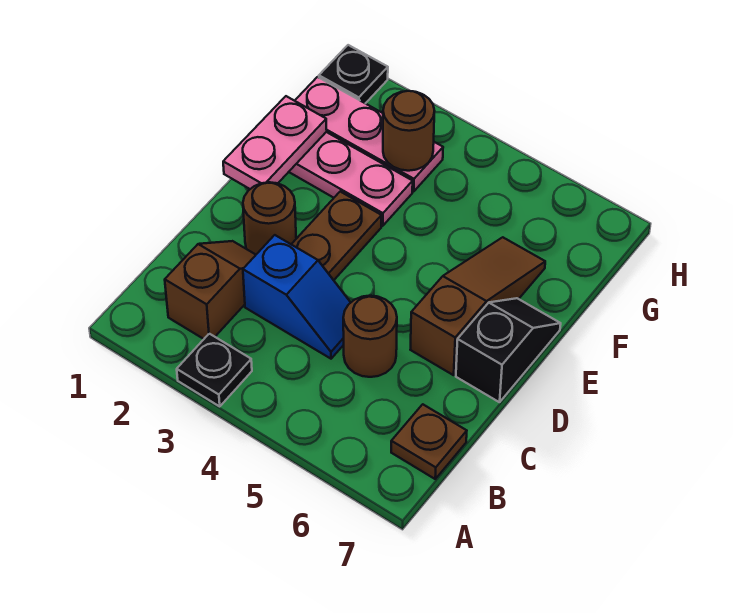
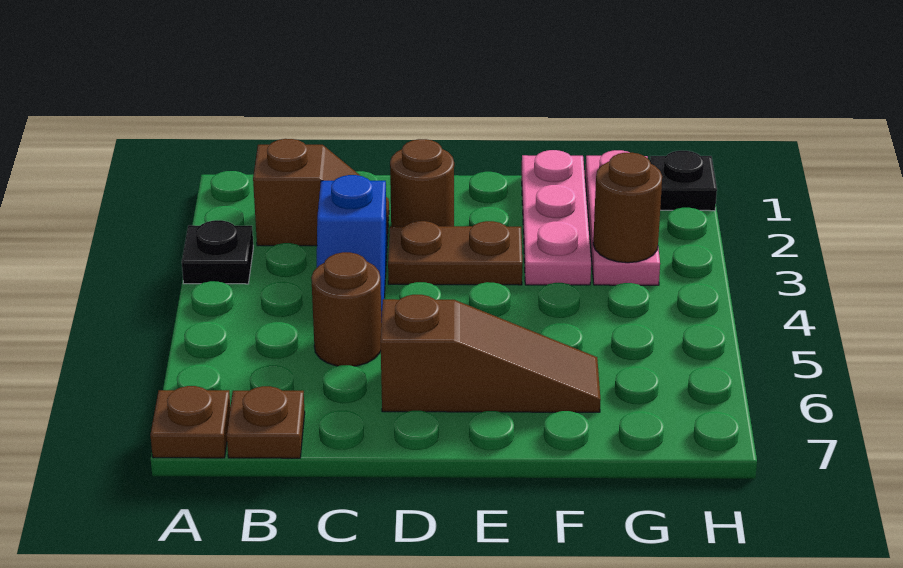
none -> brown 1x1 plate [150,386,230,458]
black 1x2 slope [456,298,561,402] -> none
pink 1x2 plate [223,96,327,189] -> none

